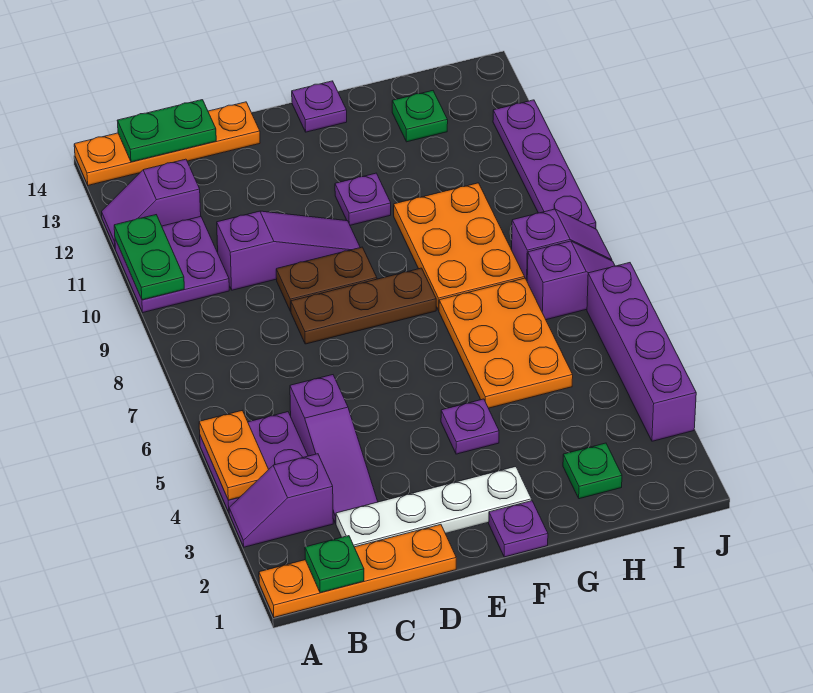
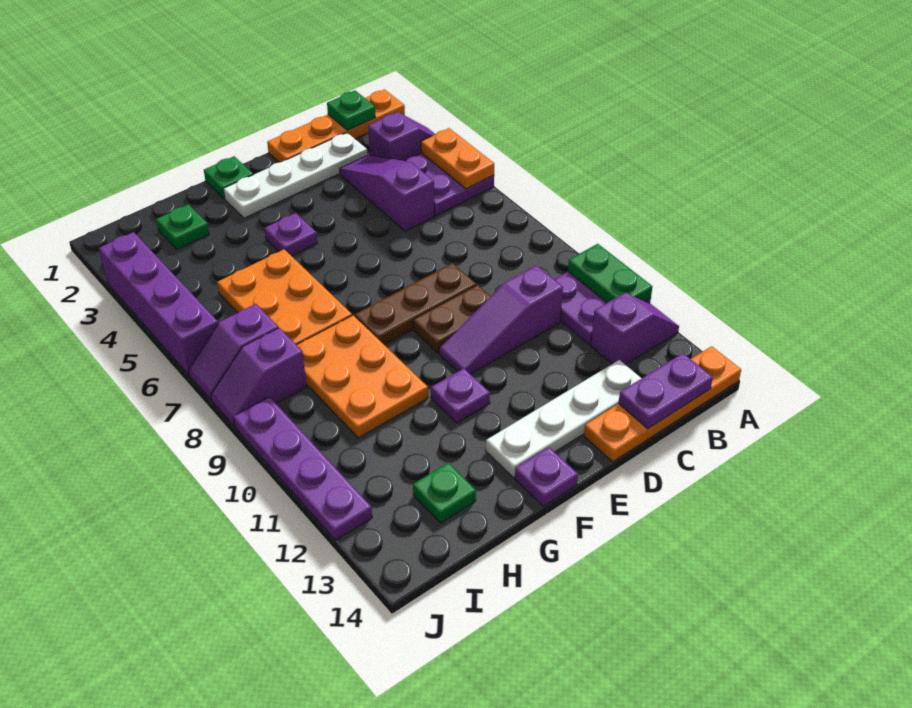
green 1x2 plate [117,100,216,162] -> purple 1x2 plate [618,353,713,429]
none -> white 1x4 plate [486,360,641,478]
purple 1x1 plate [489,501,548,557] -> green 1x1 plate [204,156,253,199]

